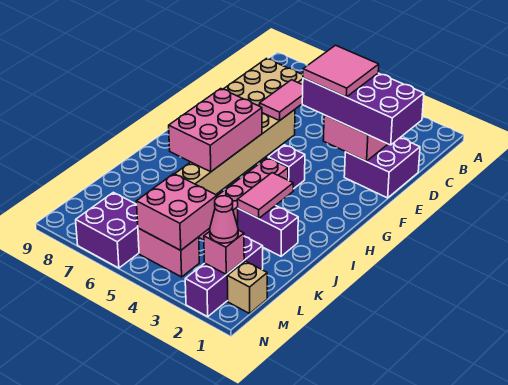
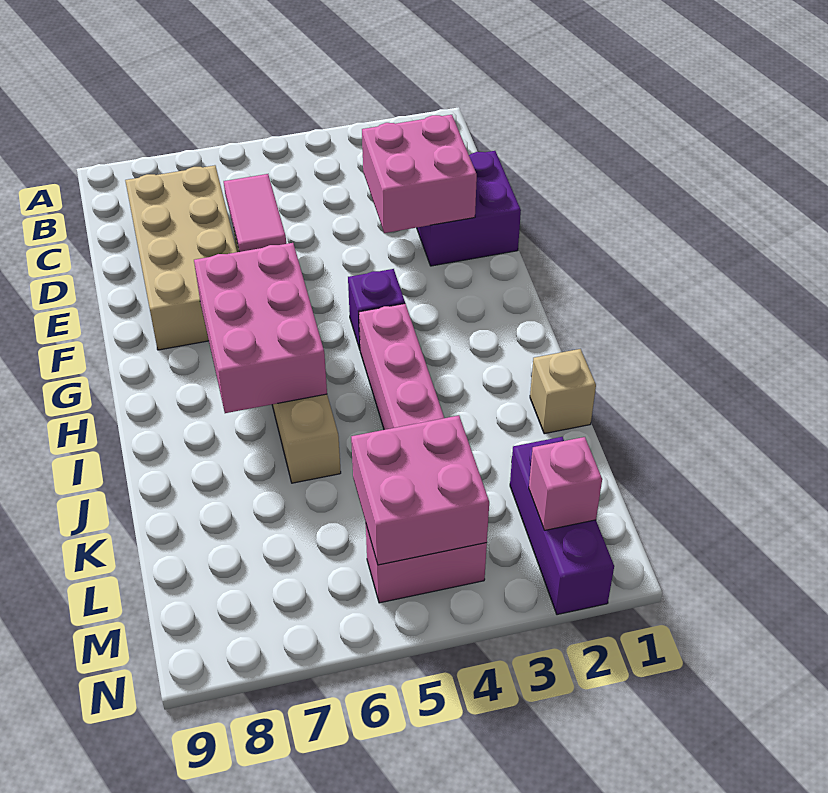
purple 2x4 brick [302,73,424,145] -> none
pink 2x2 tile [303,45,379,97] -> none
pink 1x2 tile [237,173,293,218] -> none
purple 1x2 brick [238,205,298,256] -> none
tan 1x1 brick [227,261,267,314] -> tan 1x1 brick moved to [530,349,596,434]
pink 1x1 cone [210,196,238,243] -> none
purple 2x2 brick [76,192,139,268] -> none

